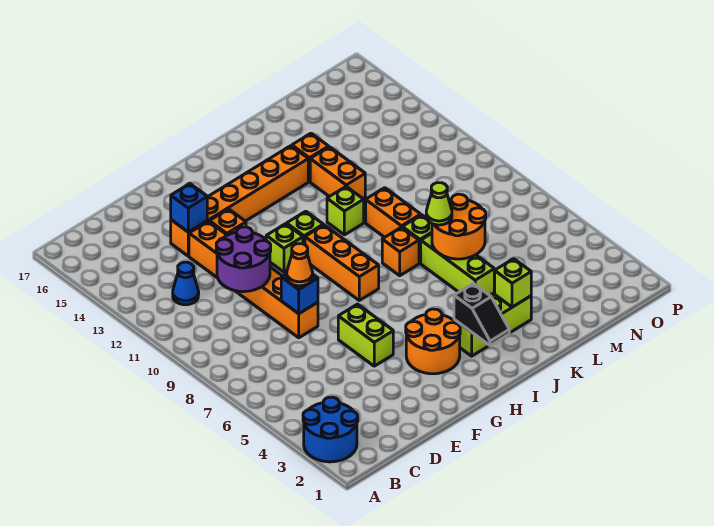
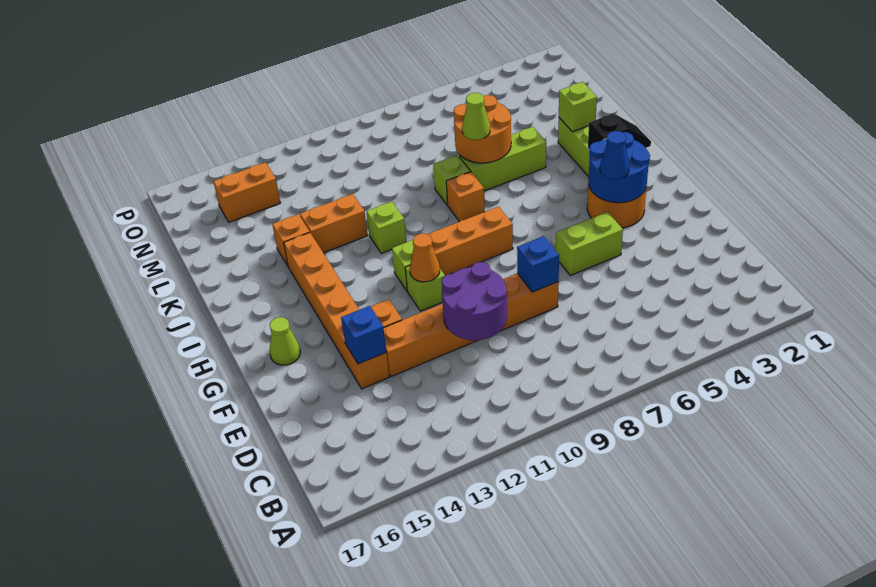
blue 2x2 round brick [303,397,358,462] -> blue 2x2 round brick moved to [589,132,650,203]
blue 1x1 cone [173,262,199,305] -> blue 1x1 cone moved to [600,131,629,180]
orange 1x1 cone [287,244,313,286] -> orange 1x1 cone moved to [410,233,440,282]
none -> lime 1x1 cone [270,317,300,365]
orange 1x2 brick [366,188,421,237] -> orange 1x2 brick moved to [213,162,280,222]

